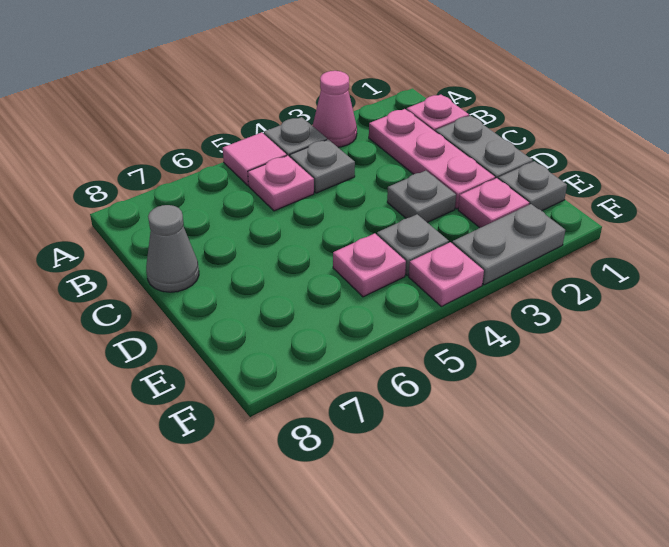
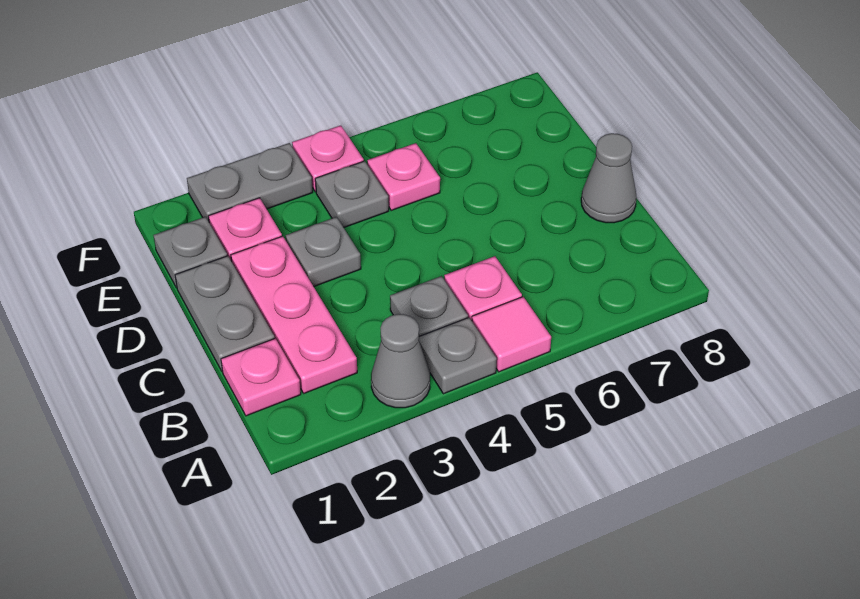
pink 1x1 cone [313,71,357,147] -> grey 1x1 cone [371,314,430,408]

